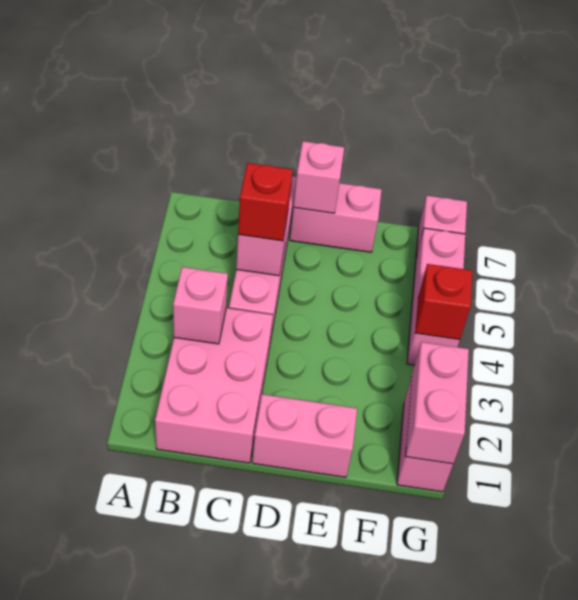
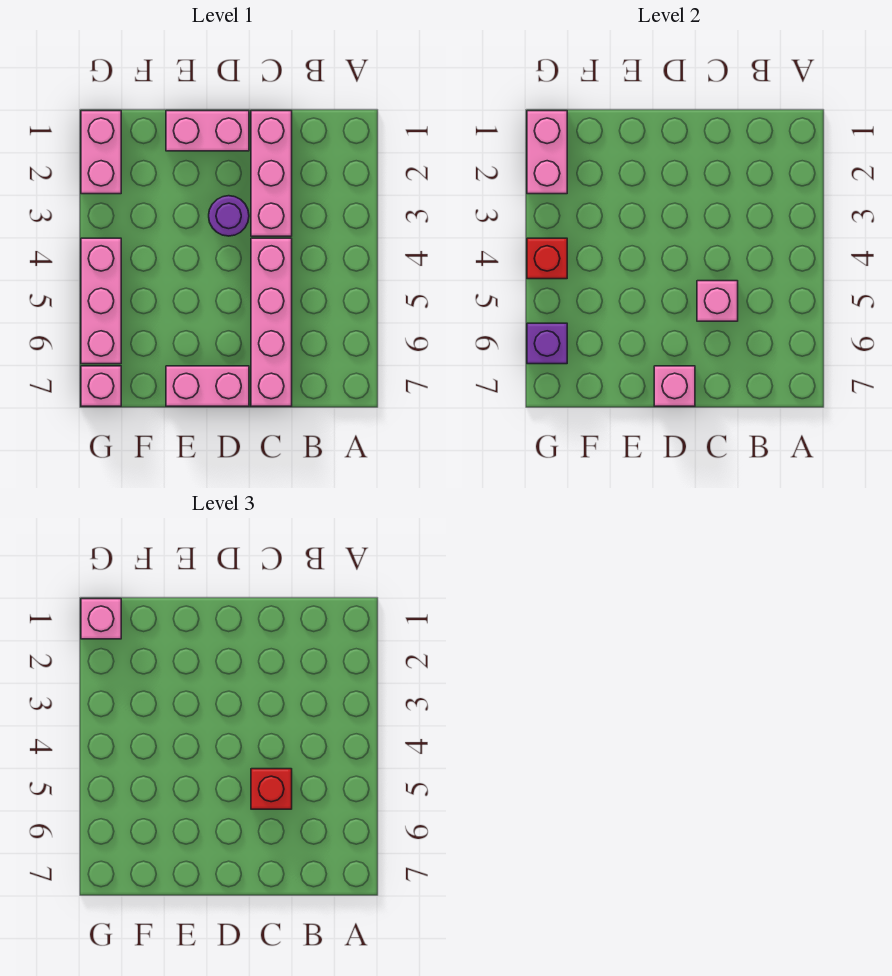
pink 2x3 brick [155,308,273,463] -> pink 1x3 brick [251,111,292,236]
pink 1x1 brick [173,267,228,344] -> pink 1x1 brick moved to [81,599,121,639]
none -> purple 1x1 round brick [209,196,249,236]
none -> purple 1x1 brick [527,323,567,364]

